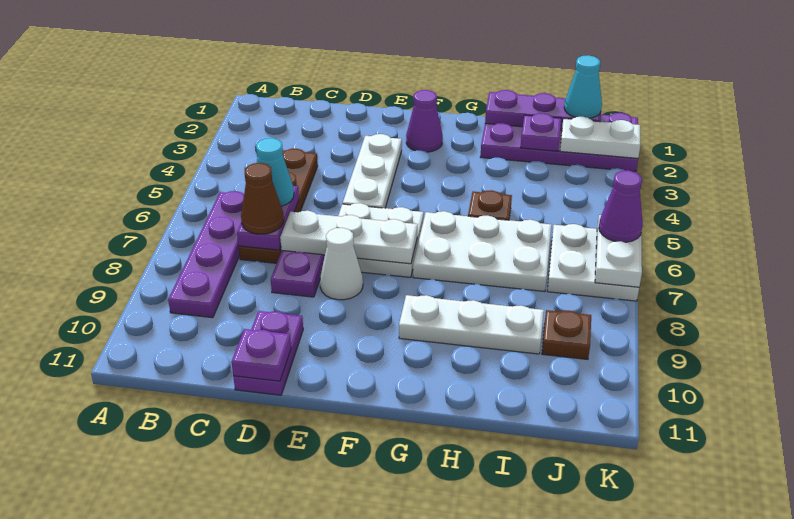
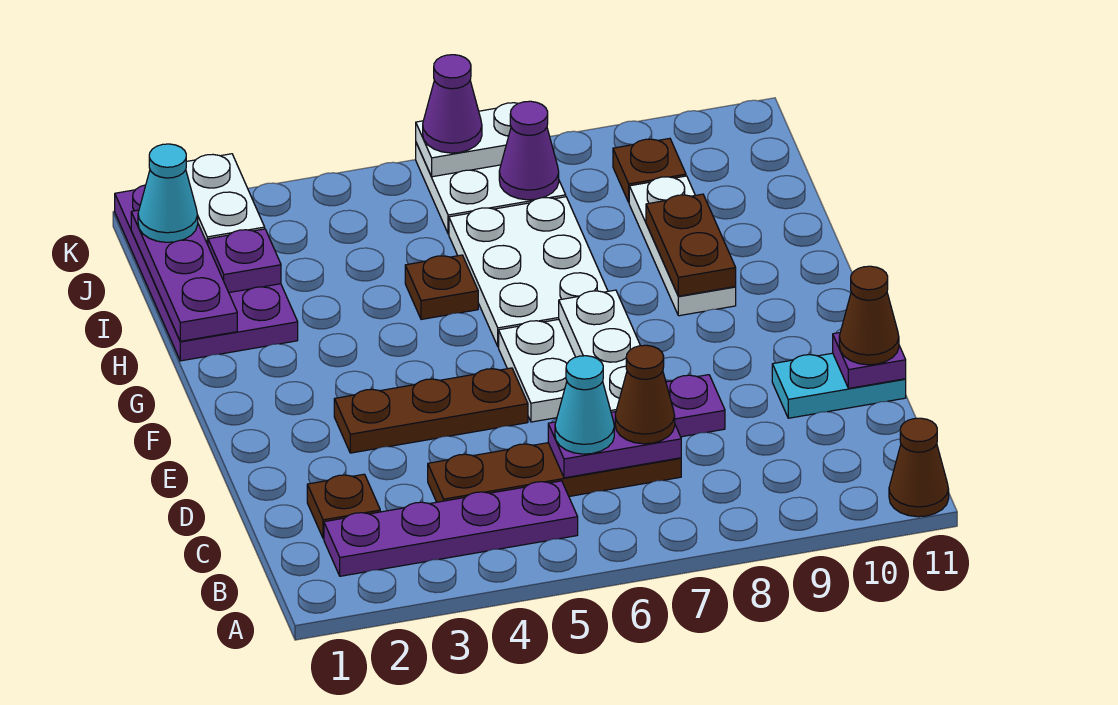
none -> brown 1x1 cone [889,418,949,517]
purple 1x4 plate [168,191,244,318] -> purple 1x4 plate moved to [324,481,578,576]
none -> brown 1x1 plate [307,474,380,539]
purple 1x2 plate [233,311,303,395] -> cyan 1x2 plate [772,353,906,418]
none -> brown 1x1 cone [839,266,899,365]
white 1x3 plate [343,134,402,208] -> brown 1x3 plate [334,368,528,453]
white 1x1 cone [320,228,363,300] -> none
purple 1x1 cone [406,90,443,152] -> purple 1x1 cone moved to [499,101,559,200]
none -> brown 1x2 plate [646,194,736,296]

